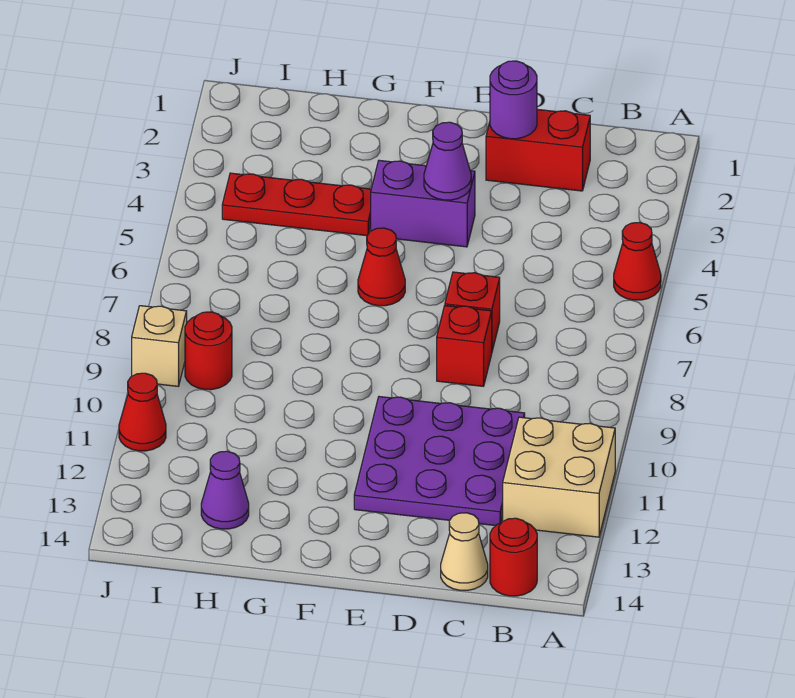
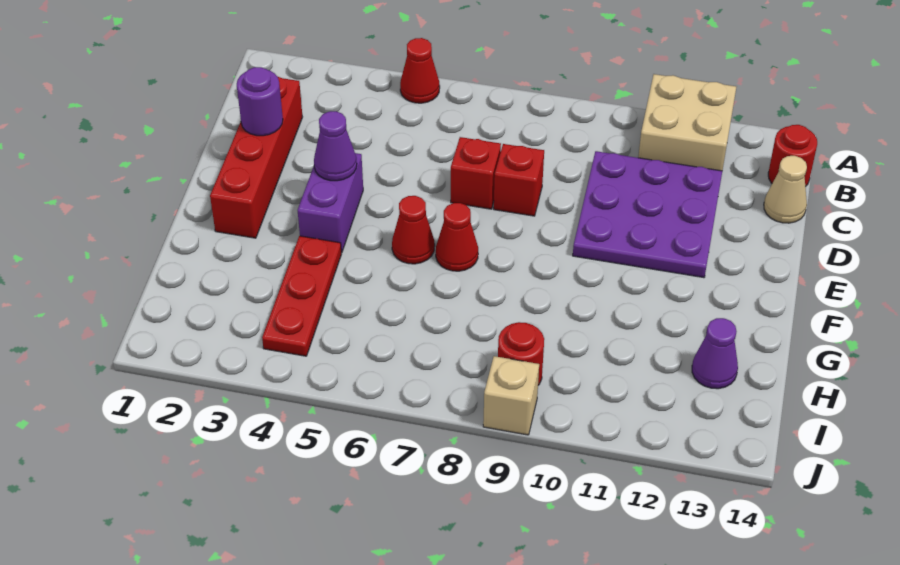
red 1x2 brick [486,109,590,191] -> red 1x4 brick [210,77,302,238]
red 1x1 cone [119,373,166,451] -> red 1x1 cone moved to [436,203,478,271]

